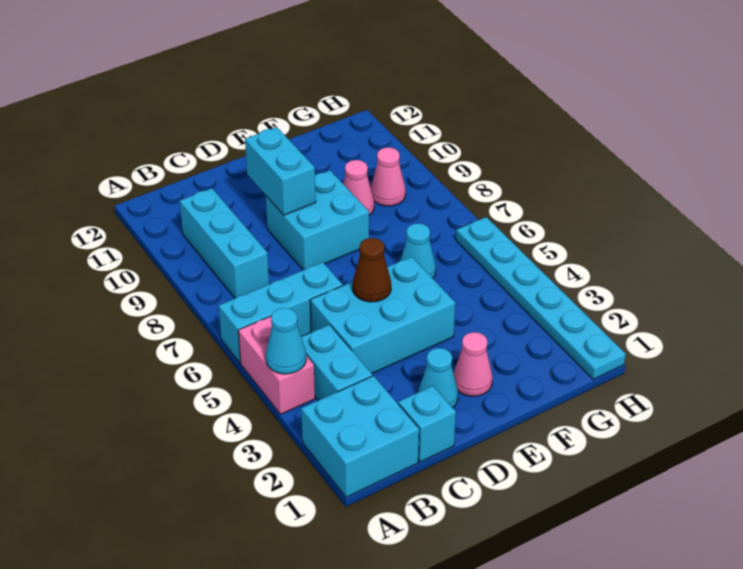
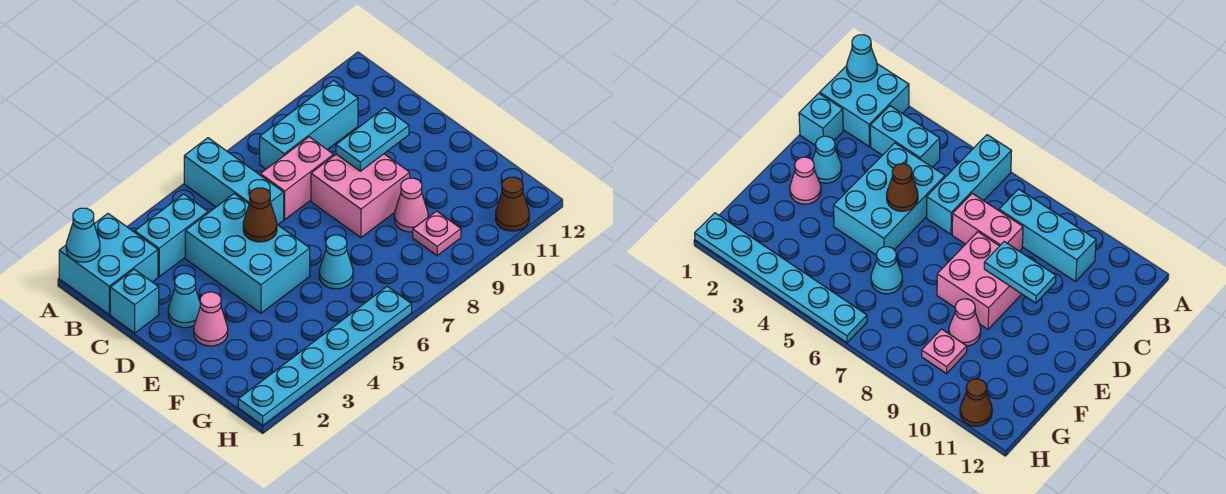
pink 1x2 brick [238,316,315,414] -> pink 1x2 brick moved to [260,137,334,219]
cyan 1x1 cone [266,308,306,374] -> cyan 1x1 cone moved to [66,208,100,262]
cyan 2x2 brick [266,170,369,270] -> pink 2x2 brick [311,154,410,238]
cyan 1x2 brick [245,127,316,215] -> cyan 1x2 plate [336,108,409,171]
pink 1x1 cone [371,147,406,206] -> pink 1x1 plate [413,211,461,256]
none -> brown 1x1 cone [496,177,529,231]

